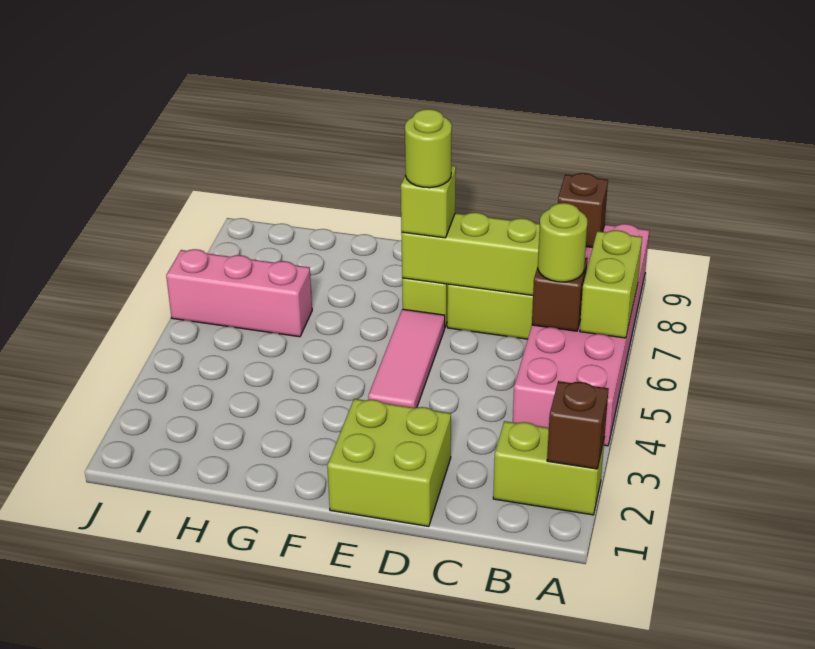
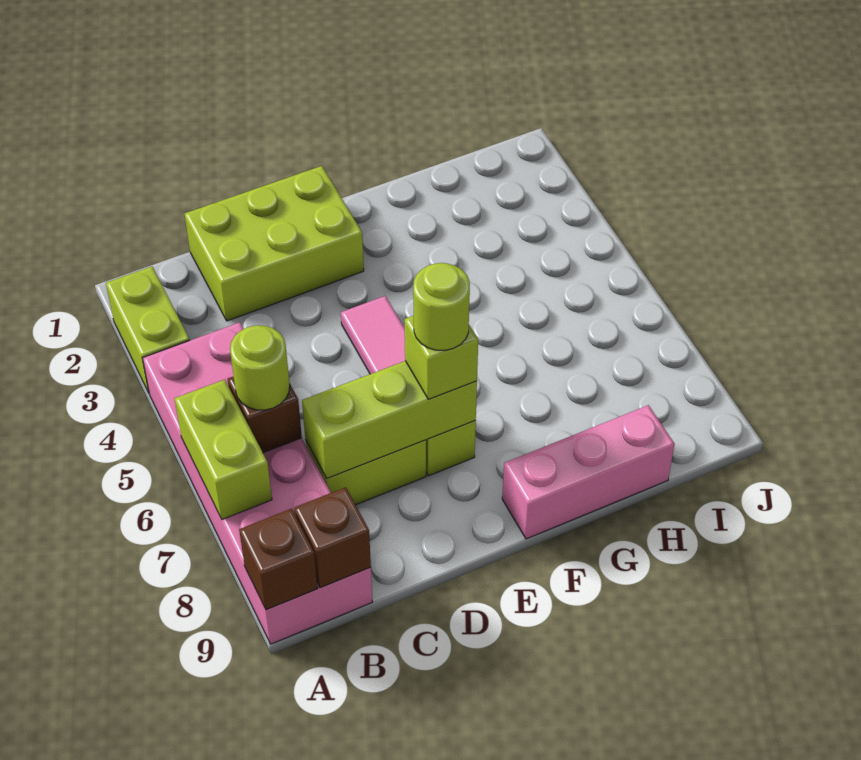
lime 1x2 brick [493,421,604,515] -> lime 1x2 brick turned to [106,267,190,393]
brown 1x1 brick [547,381,609,469] -> brown 1x1 brick moved to [239,509,317,610]
lime 2x2 brick [327,399,451,527] -> lime 2x3 brick [185,166,364,321]
pink 1x3 brick [166,249,312,337] -> pink 1x3 brick moved to [502,405,675,539]

